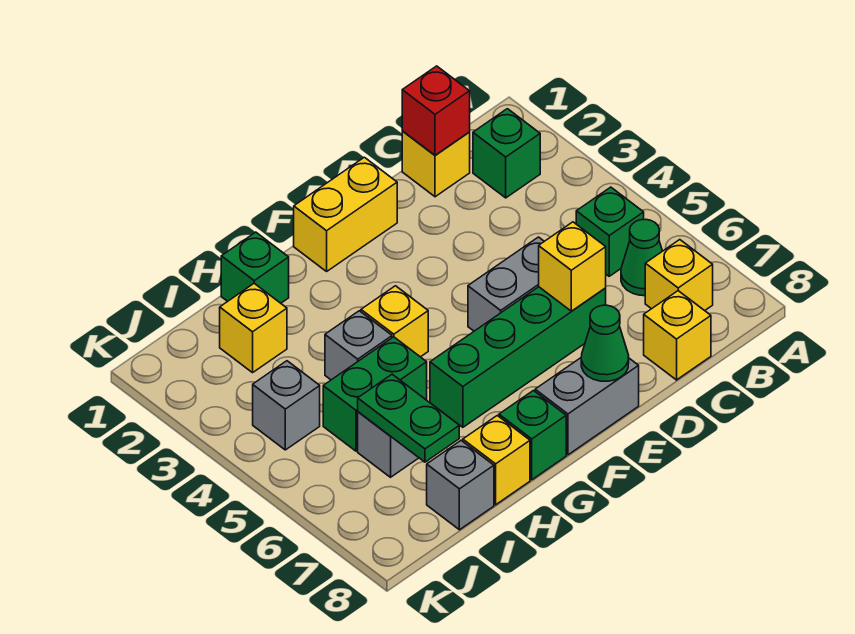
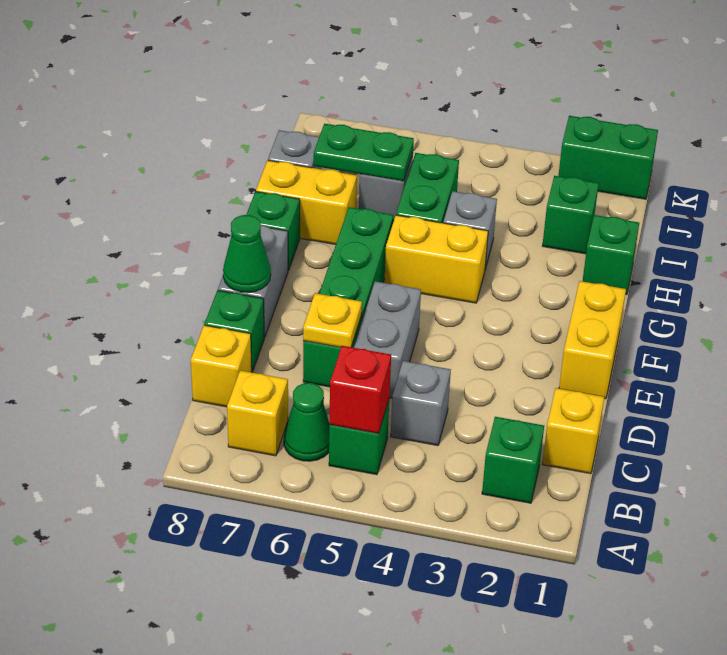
red 1x1 brick [402,66,470,155] -> red 1x1 brick moved to [329,346,391,433]
yellow 1x1 brick [539,222,606,311] -> yellow 1x1 plate [303,293,362,347]
none -> green 1x1 brick [205,290,265,372]
yellow 1x1 brick [361,286,428,357] -> yellow 1x2 brick [384,215,488,303]
yellow 1x1 brick [463,416,530,505] -> yellow 1x2 brick [256,160,357,245]
yellow 1x1 brick [220,283,287,373] -> green 1x1 brick [542,176,599,254]
grey 1x1 brick [253,361,320,450] -> grey 1x1 brick moved to [391,361,451,446]
none -> green 1x2 brick [558,116,658,199]

